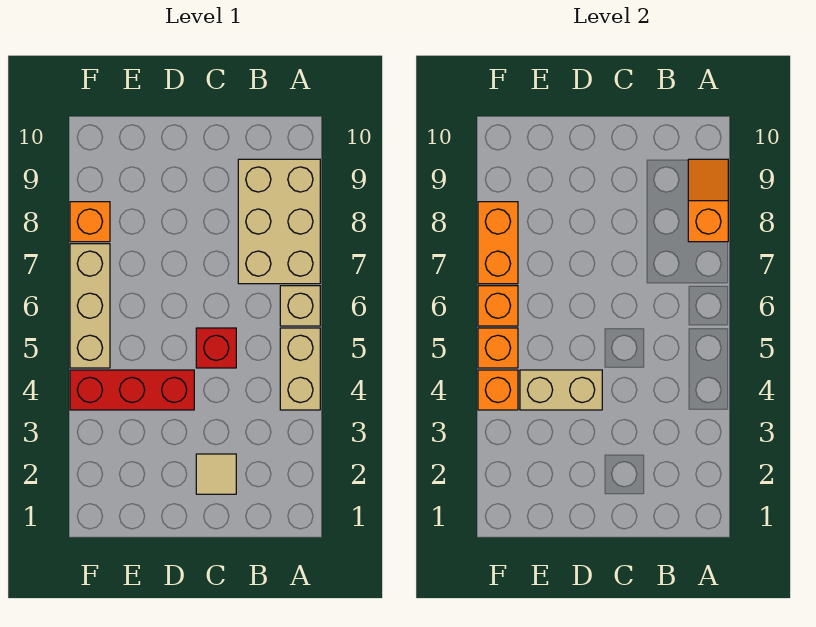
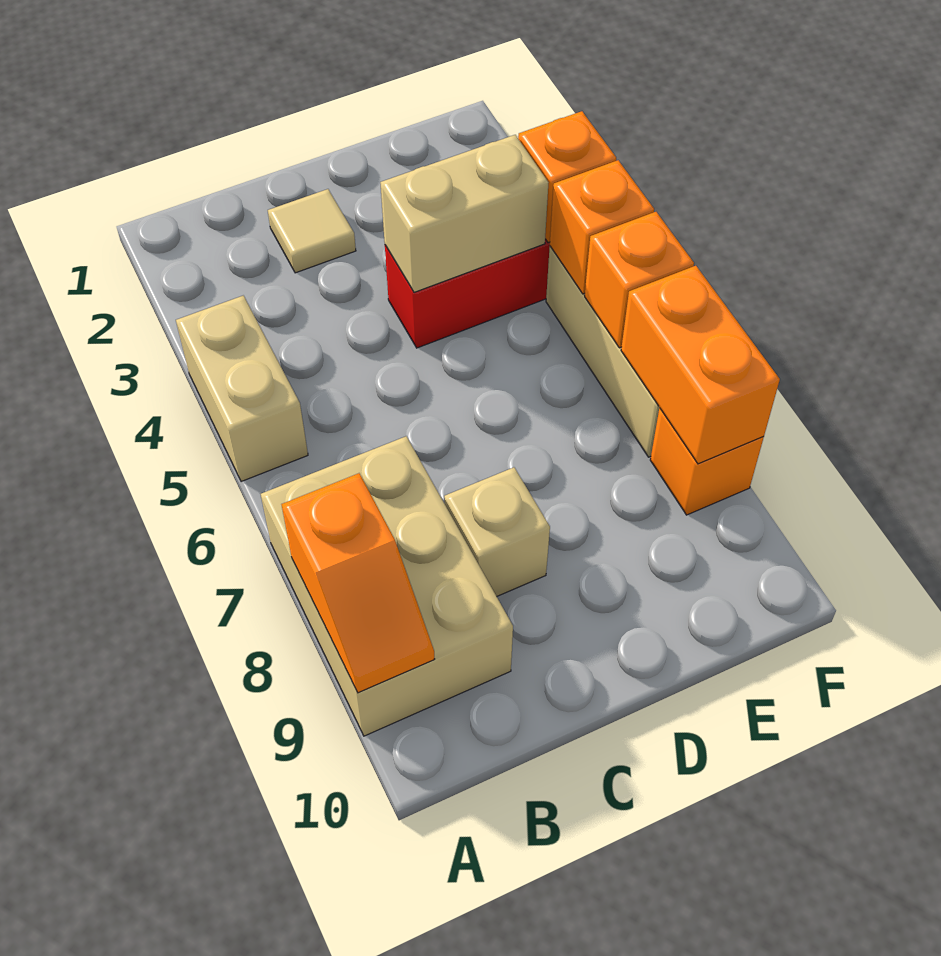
tan 1x1 brick [280,286,320,326] -> tan 1x1 brick moved to [444,467,550,596]
red 1x1 brick [196,328,236,368] -> none

